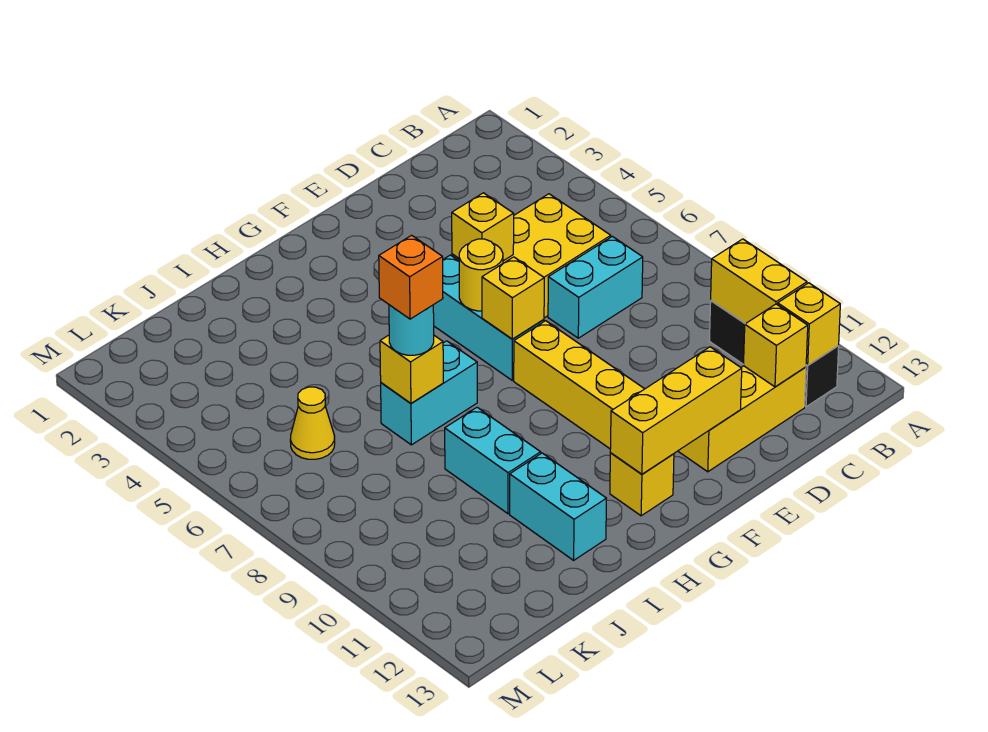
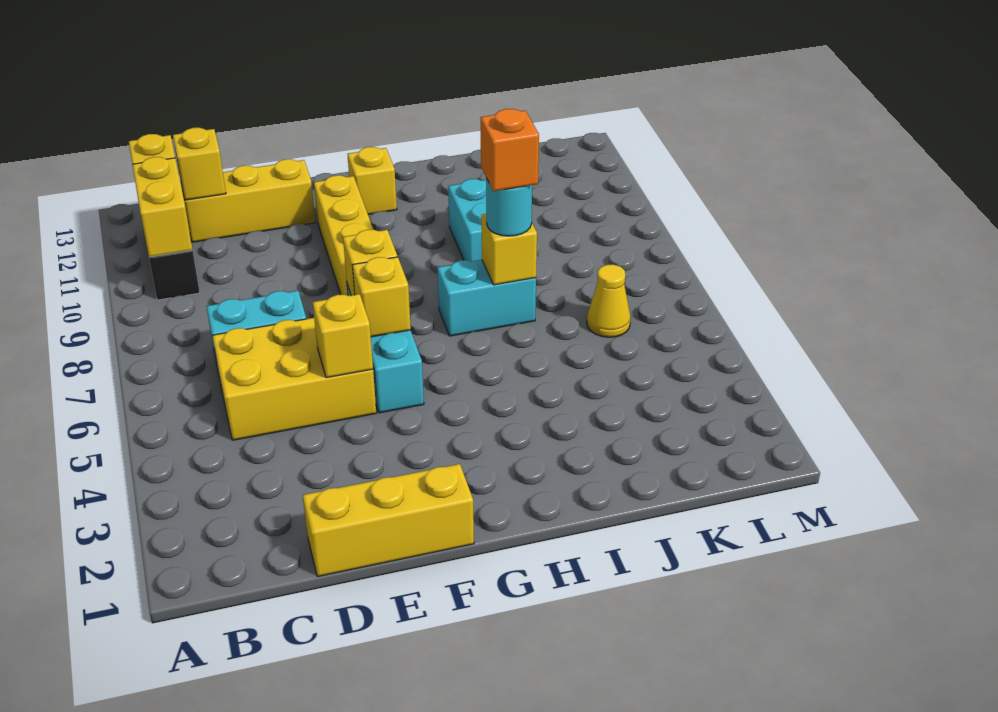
yellow 1x3 brick [610,347,742,474] -> yellow 1x3 brick moved to [303,464,474,577]
yellow 1x1 round brick [459,239,503,311] -> yellow 1x1 brick [352,257,411,337]
cyan 1x2 brick [510,453,606,560] -> none

